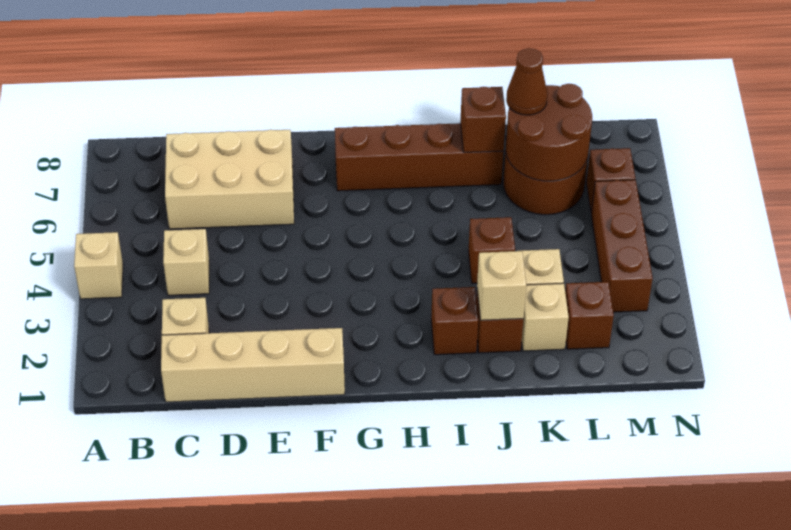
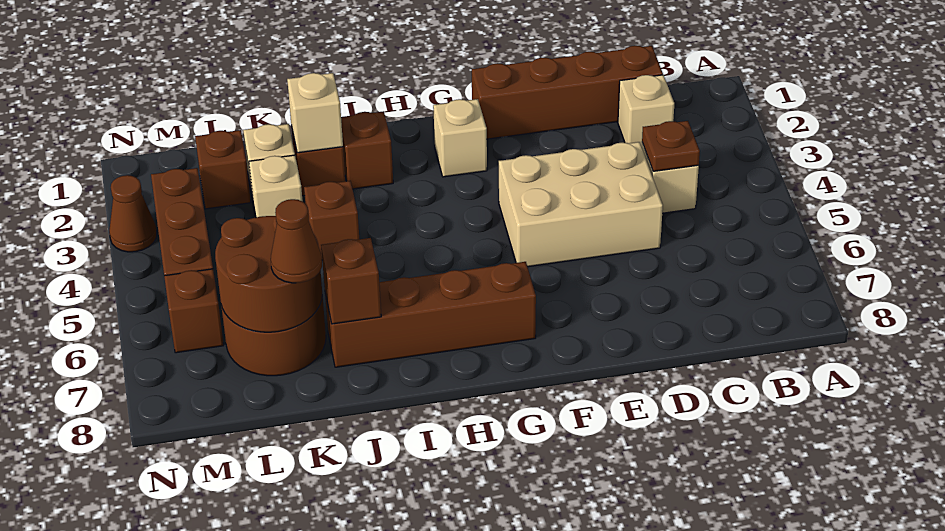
tan 1x1 brick [74,232,123,299] -> tan 1x1 brick moved to [433,99,487,177]
tan 1x4 brick [161,328,345,402] -> brown 1x4 brick [472,46,663,139]
none -> brown 1x1 plate [642,121,700,171]
tan 2x3 brick [165,130,294,229] -> tan 2x3 brick moved to [499,142,663,267]
none -> brown 1x1 cone [109,175,157,252]

